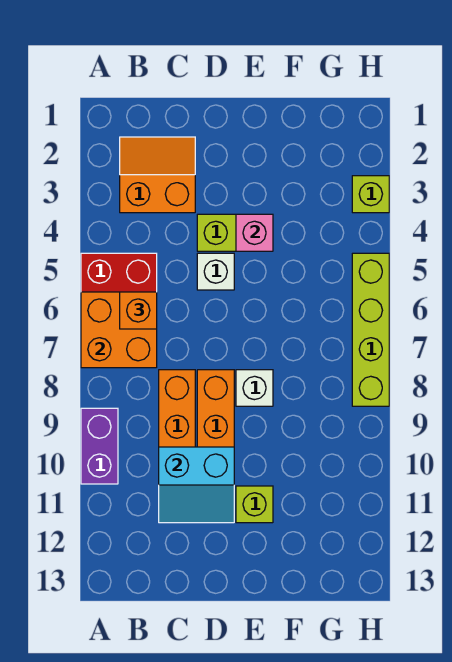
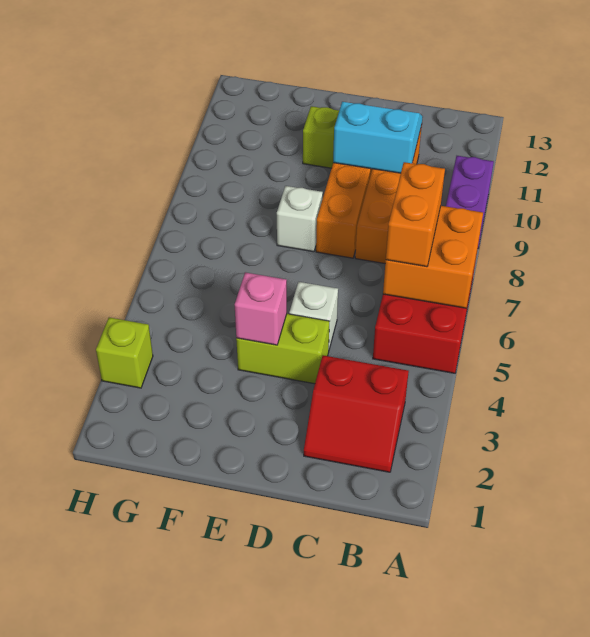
orange 2x2 slope [120,137,195,213] -> red 2x2 slope [304,355,409,472]
orange 1x1 brick [120,292,157,329] -> orange 1x2 brick [386,162,445,267]
lime 1x4 brick [352,253,389,406] -> none

